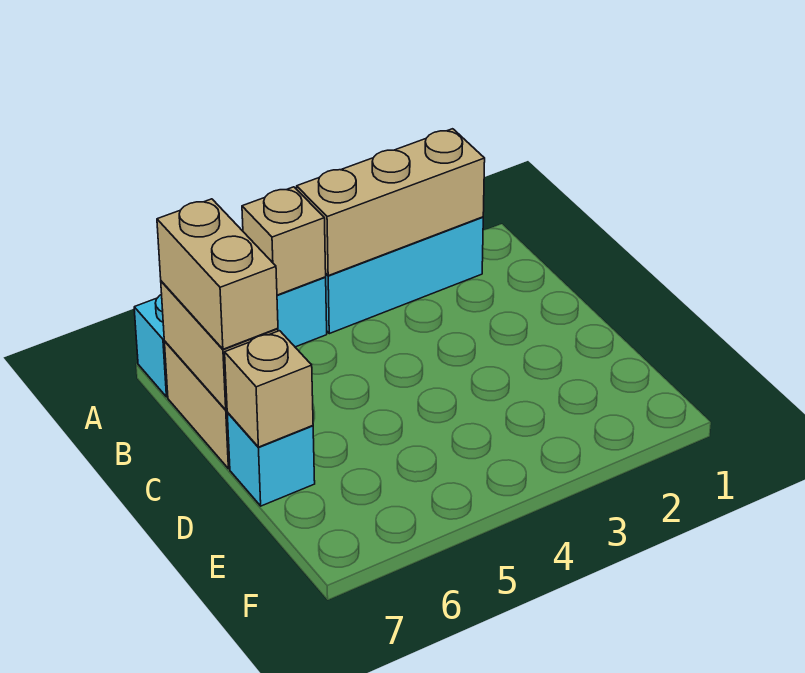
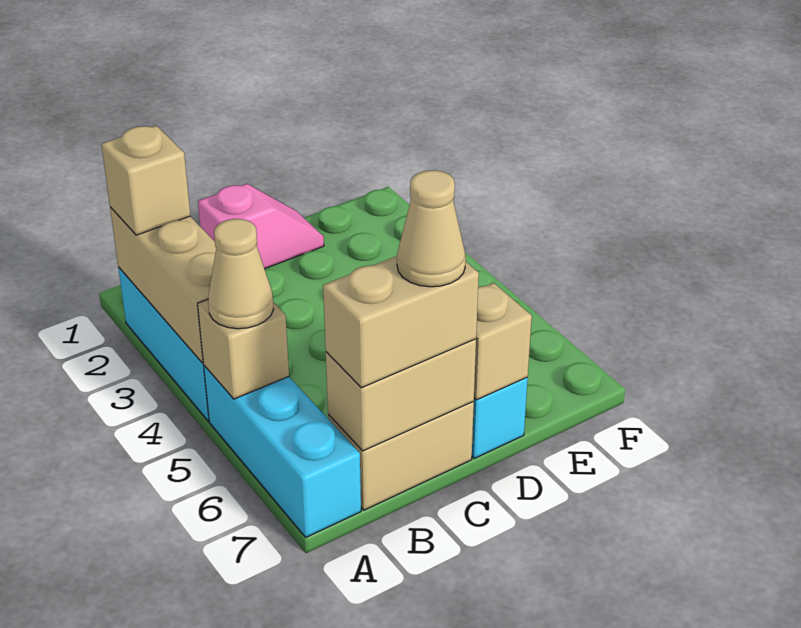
none -> tan 1x1 brick [101,126,190,235]
none -> tan 1x1 cone [208,219,273,329]
none -> pink 1x2 slope [198,184,324,269]
none -> tan 1x1 cone [397,170,466,287]

